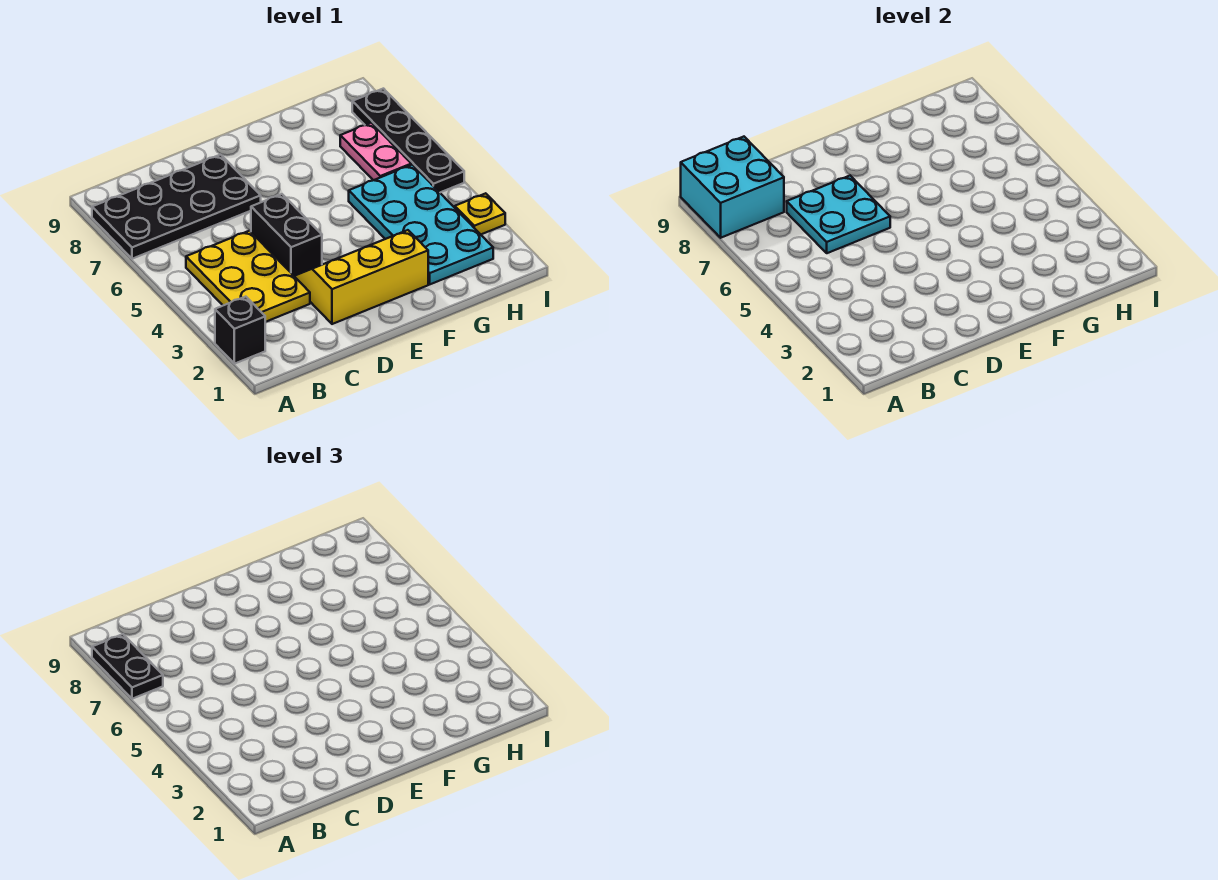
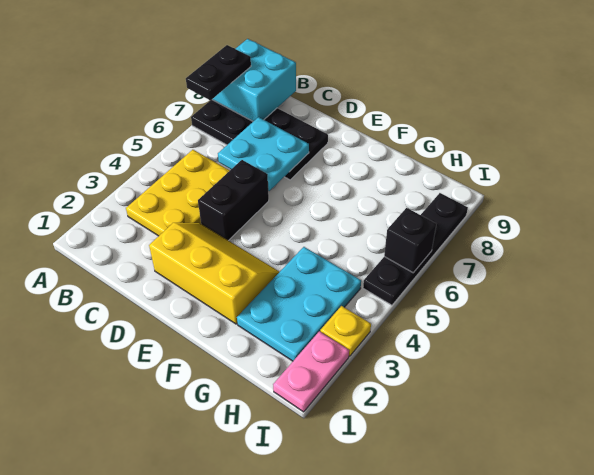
black 1x1 brick [215,297,265,364] -> black 1x1 brick moved to [384,208,436,273]
cyan 2x4 plate [349,165,493,284] -> cyan 2x3 plate [237,247,361,361]
pink 1x2 plate [340,123,411,180] -> pink 1x2 plate moved to [273,331,349,412]

